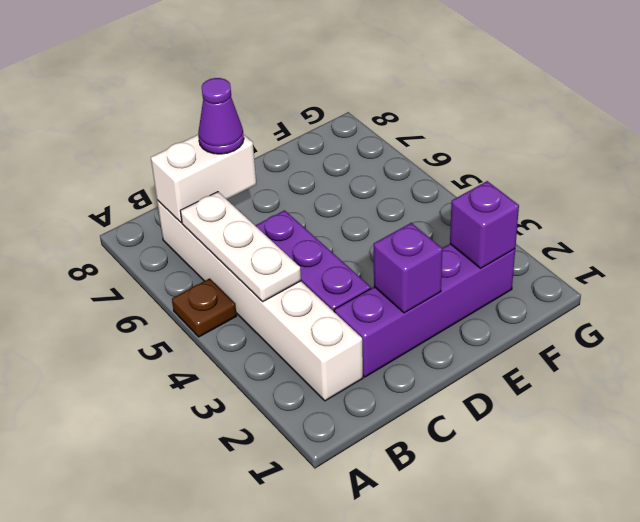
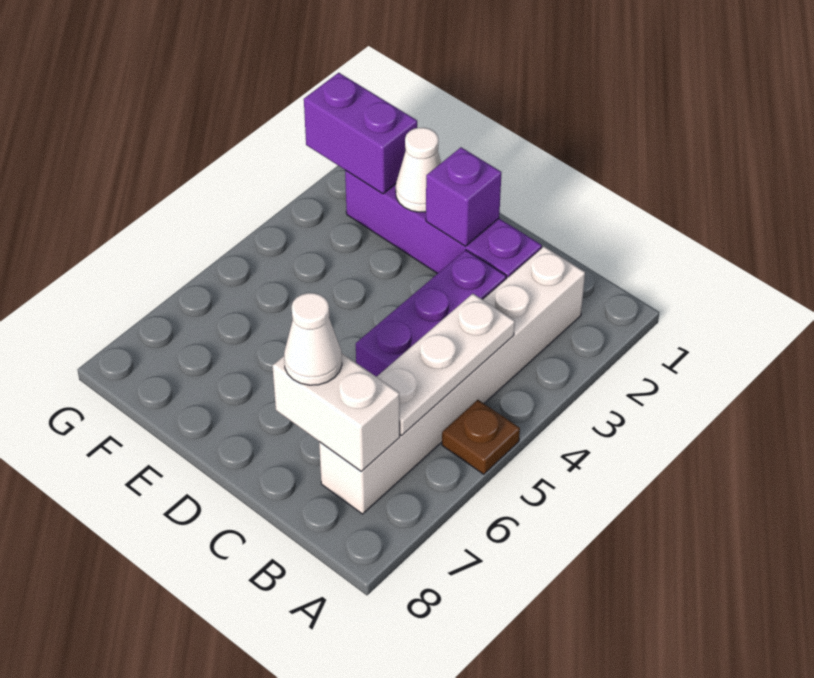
purple 1x1 cone [198,78,244,154] -> white 1x1 cone [284,293,342,385]
none -> white 1x1 cone [396,128,441,212]
purple 1x1 brick [450,181,519,268] -> purple 1x2 brick [304,73,417,194]

